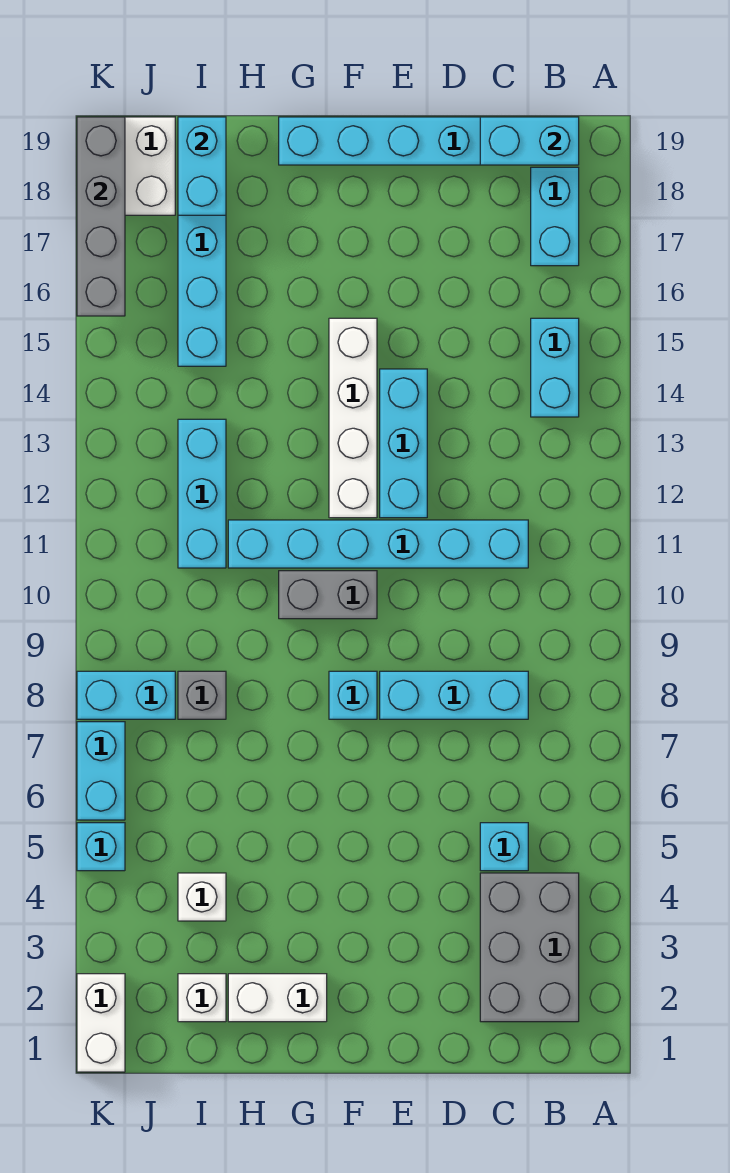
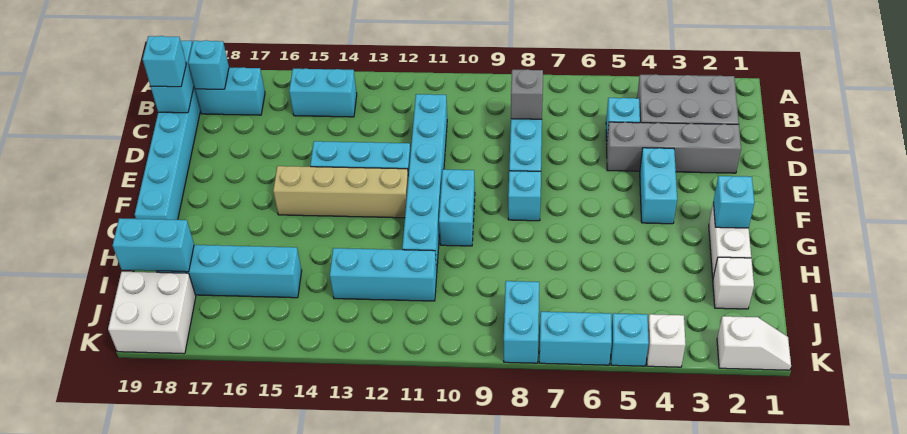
none -> cyan 1x1 brick [188,40,229,89]
none -> cyan 1x1 brick [143,36,186,87]
none -> cyan 1x2 brick [640,148,677,224]
grey 1x2 brick [279,571,377,619] -> cyan 1x2 brick [439,169,475,246]
white 1x4 brick [329,318,377,518] -> tan 1x4 brick [273,166,408,218]
none -> cyan 1x1 brick [713,176,754,228]
white 1x1 brick [178,873,226,921] -> white 1x1 brick moved to [647,314,686,367]
grey 1x1 brick [178,671,226,719] -> grey 1x1 brick moved to [511,69,543,119]
white 1x2 brick [77,974,125,1072] -> white 1x2 slope [717,316,791,370]
grey 1x4 brick [77,117,125,316] -> grey 1x4 brick moved to [607,122,741,173]

